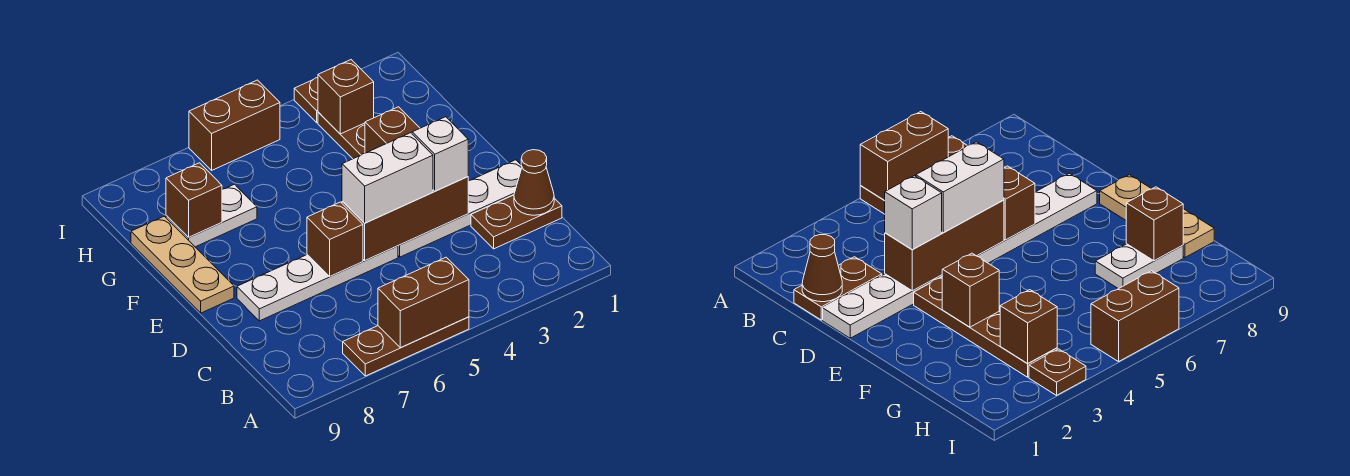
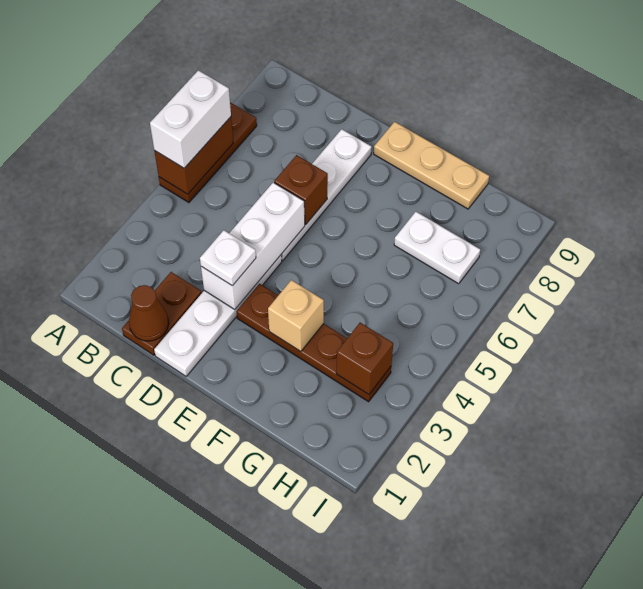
brown 1x3 brick [342,177,468,261] -> white 1x3 brick [201,183,305,309]
white 1x1 brick [412,117,468,191] -> white 1x1 plate [200,230,256,286]
white 1x2 brick [342,133,433,223] -> white 1x2 brick moved to [150,70,231,168]
brown 1x1 brick [365,107,420,153] -> tan 1x1 brick [268,280,324,351]
white 1x2 plate [166,184,257,247] -> white 1x2 plate turned to [394,212,480,284]
brown 1x1 brick [166,163,222,237] -> none
brown 1x1 plate [294,78,318,123] -> none
brown 1x2 brick [189,80,280,170] -> none

